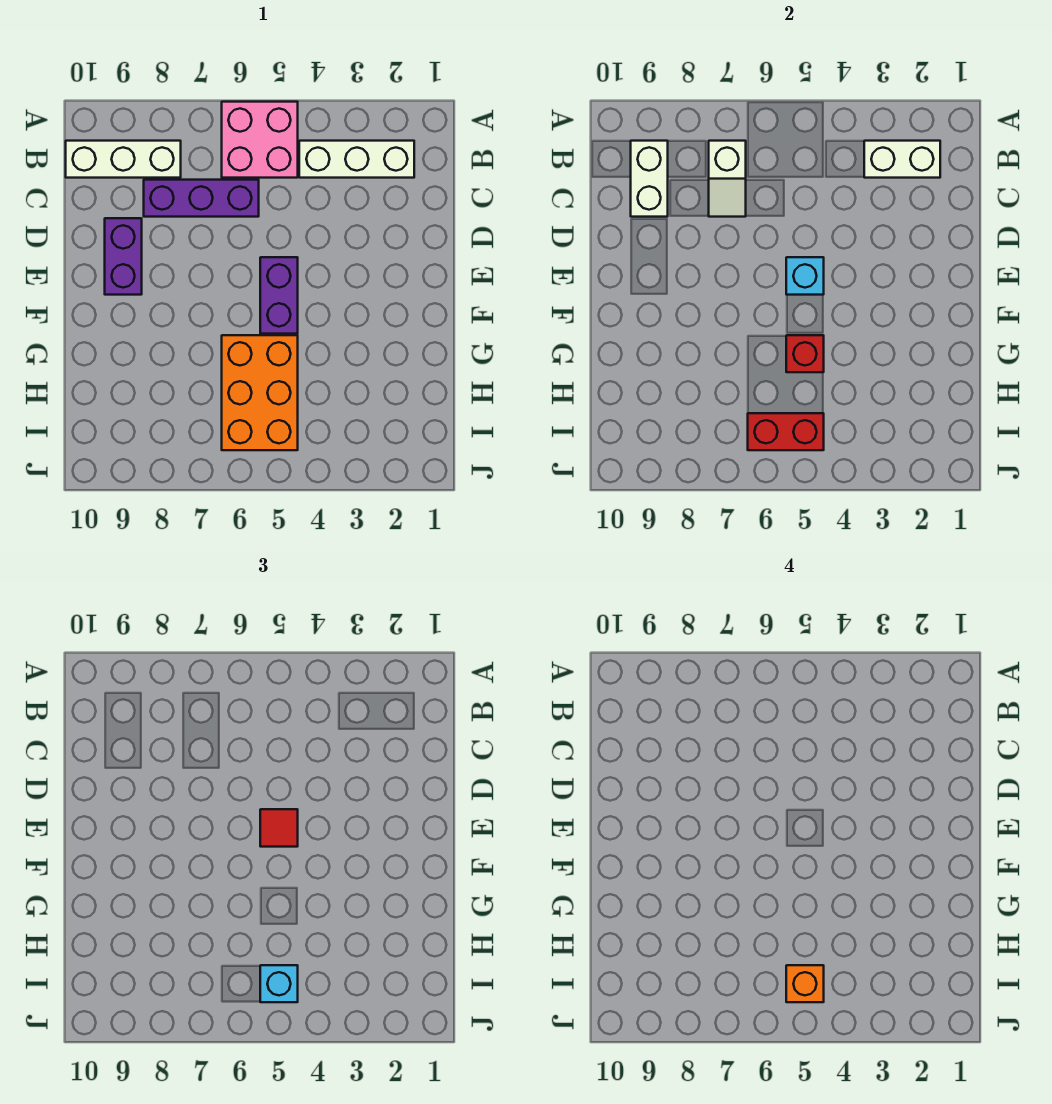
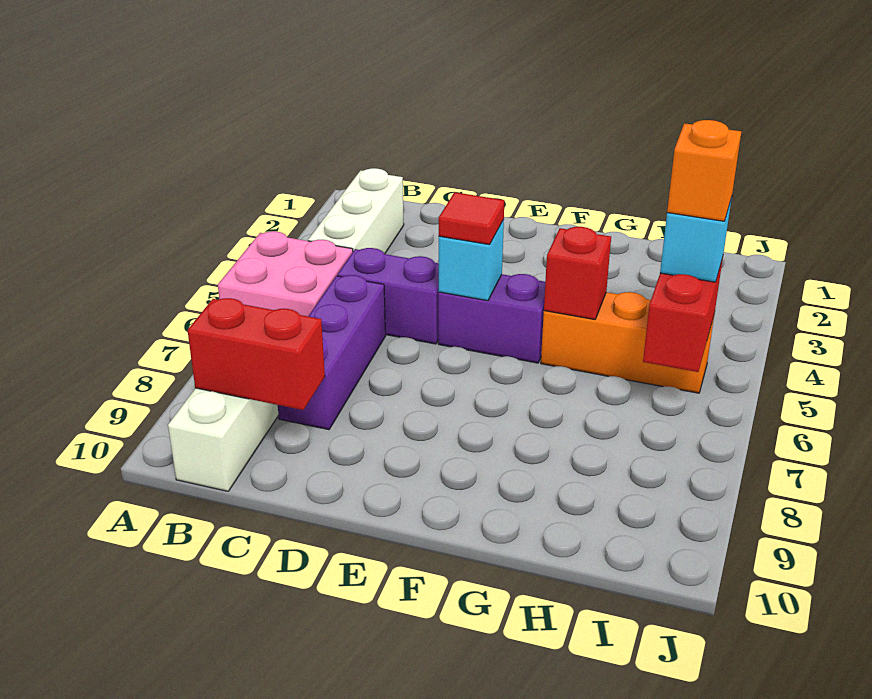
white 1x2 brick [864,141,940,178] -> none
white 1x2 slope [709,141,746,217] -> none
white 1x2 brick [631,141,668,217] -> red 1x2 brick [188,298,325,410]
purple 1x2 brick [105,218,142,295] -> purple 1x2 brick moved to [337,248,439,344]
orange 2x3 brick [222,335,298,450] -> orange 1x3 brick [541,292,715,393]

